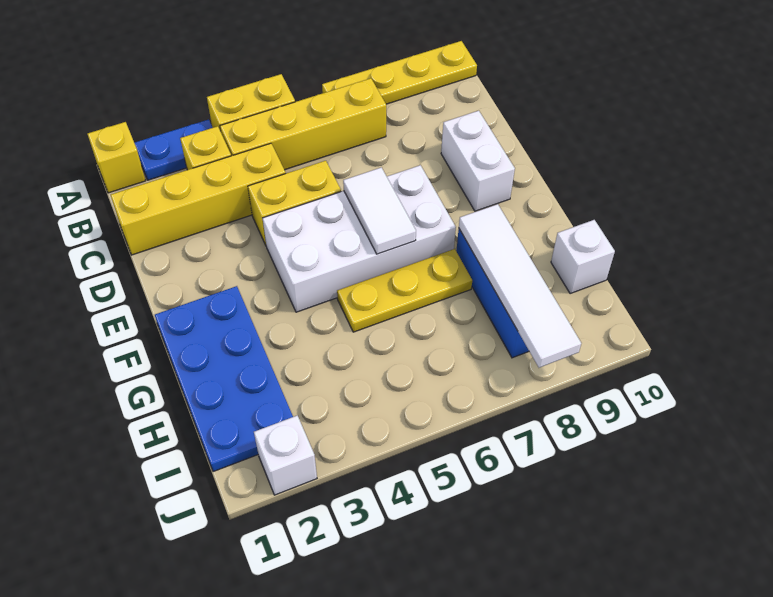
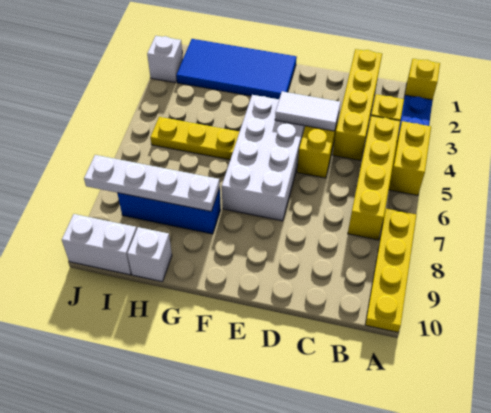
white 1x2 brick [441,111,515,211] -> white 1x2 brick moved to [62,214,137,275]
white 1x2 tile [343,167,416,254] -> white 1x2 tile moved to [275,91,340,131]
blue 2x4 plate [155,286,293,472] -> blue 2x4 tile [176,39,297,99]
yellow 1x3 plate [337,249,472,332] -> yellow 1x3 plate turned to [150,117,239,160]
white 1x4 tile [459,204,581,368] -> white 1x4 plate [84,155,220,211]

